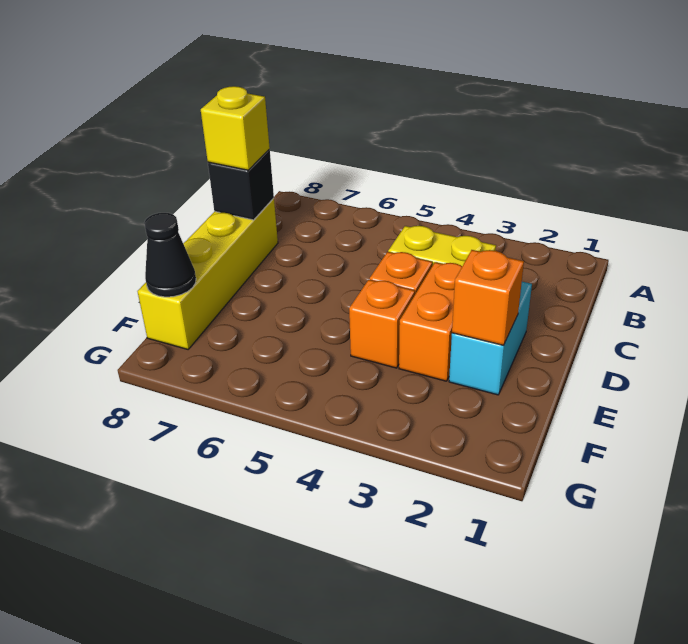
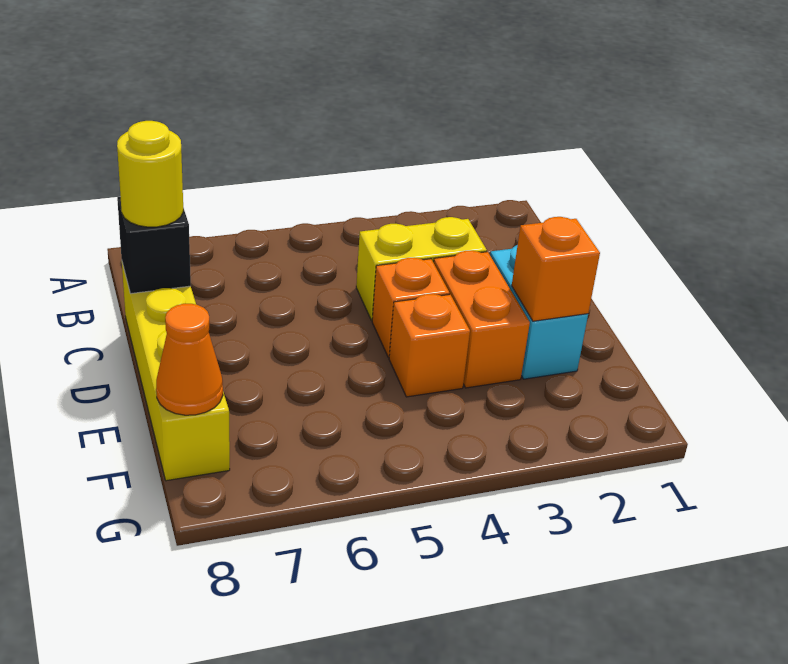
yellow 1x1 brick [201,86,270,170] -> yellow 1x1 round brick [117,121,183,227]
black 1x1 cone [144,213,196,297] -> orange 1x1 cone [156,304,223,415]

